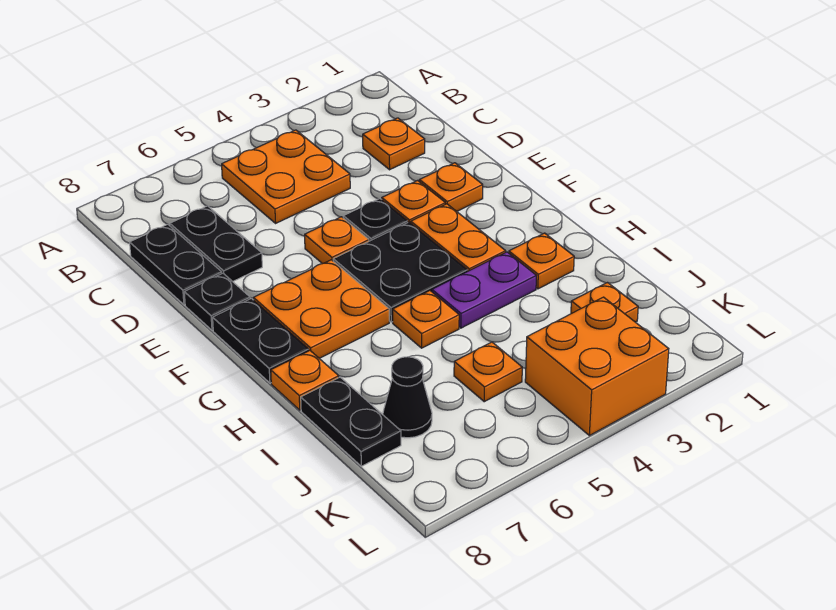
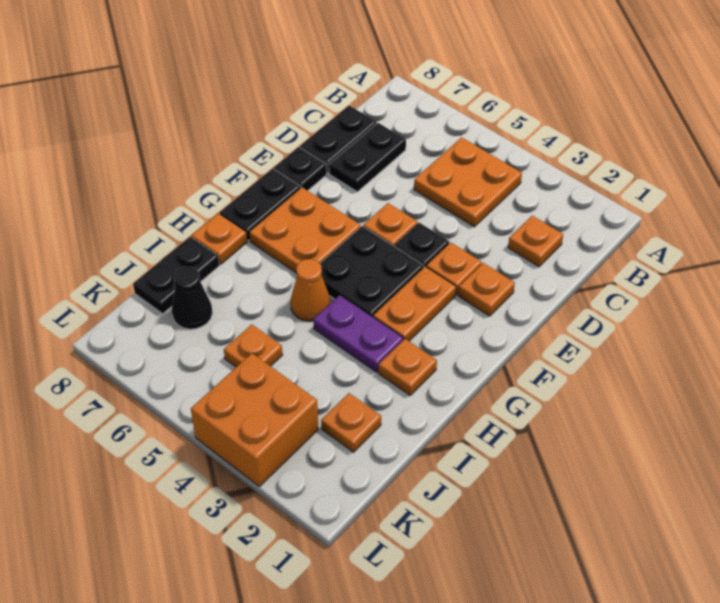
orange 1x1 plate [393,291,459,348] -> orange 1x1 cone [291,259,330,321]

